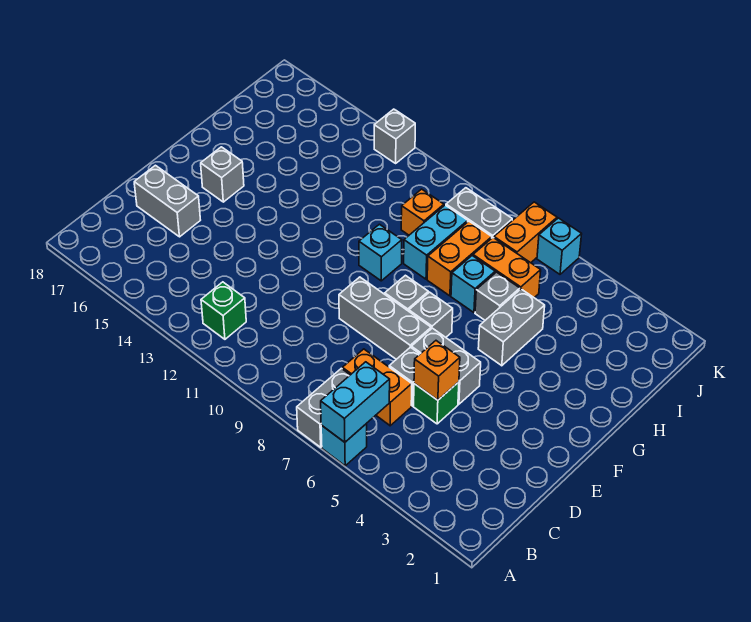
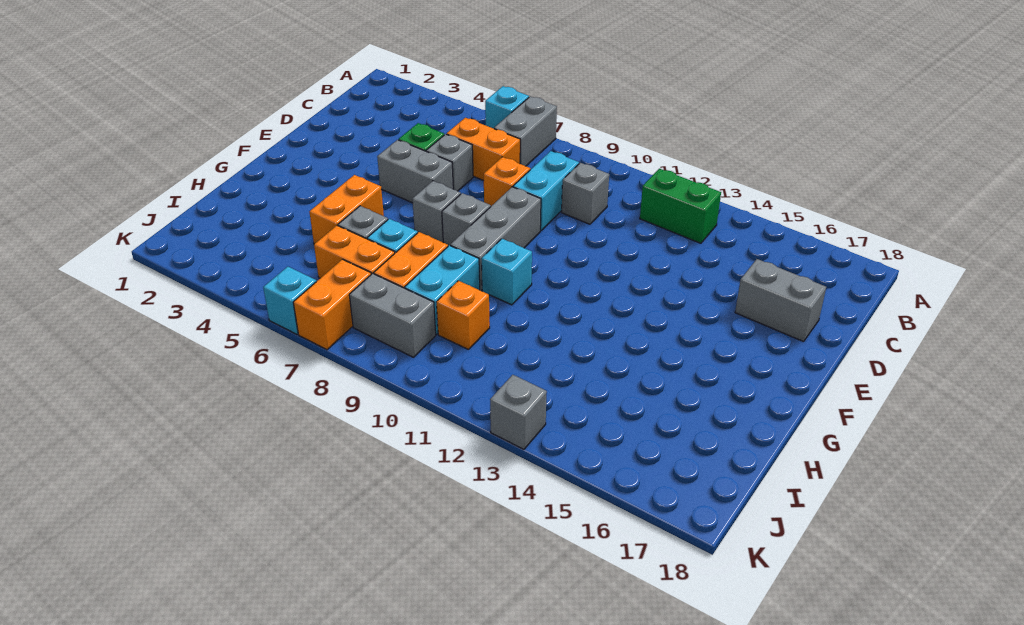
cyan 1x2 brick [321,362,390,442] -> cyan 1x2 brick moved to [513,151,579,231]
green 1x1 brick [201,282,246,339] -> green 1x2 brick [640,169,721,243]
orange 1x1 brick [414,341,460,400] -> orange 1x1 brick moved to [484,157,530,206]
grey 1x3 brick [339,277,431,359] -> grey 1x3 brick turned to [450,187,541,290]
grey 1x1 brick [201,147,244,202] -> grey 1x1 brick moved to [562,163,609,224]
grey 1x2 brick [478,289,545,366] -> orange 1x2 brick [310,175,384,244]

